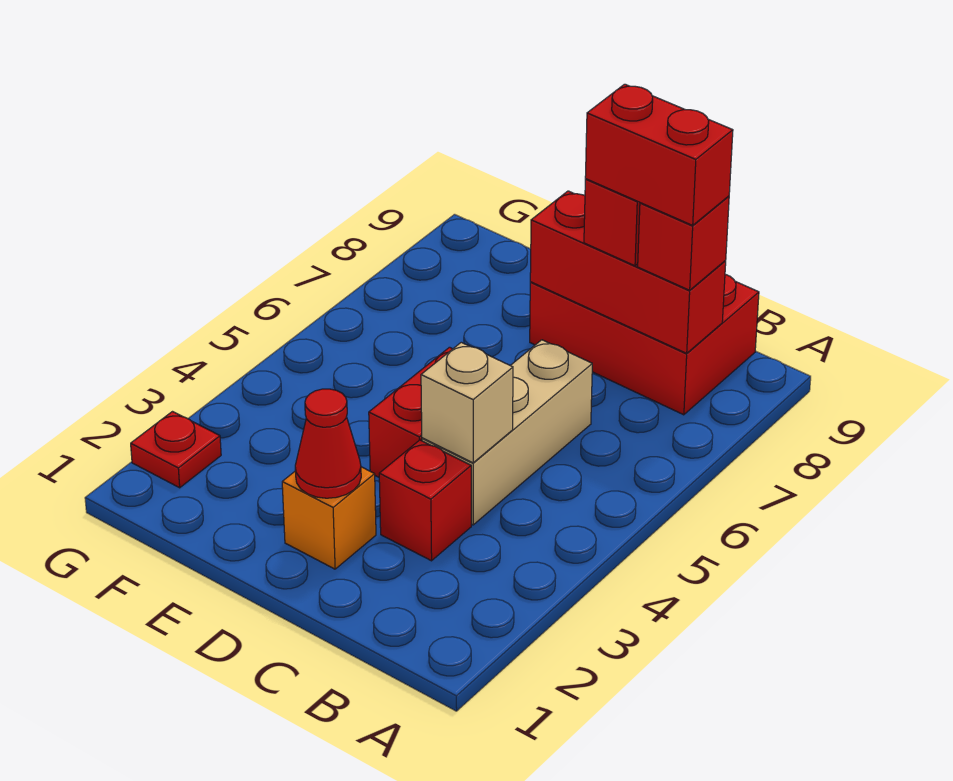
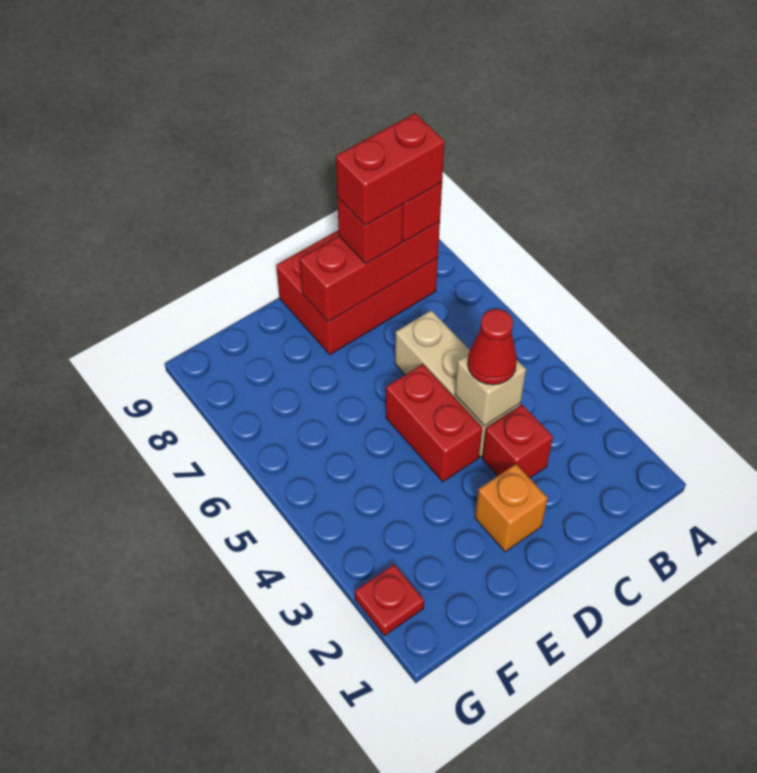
red 1x1 cone [295,389,361,498] -> red 1x1 cone moved to [468,309,517,385]

